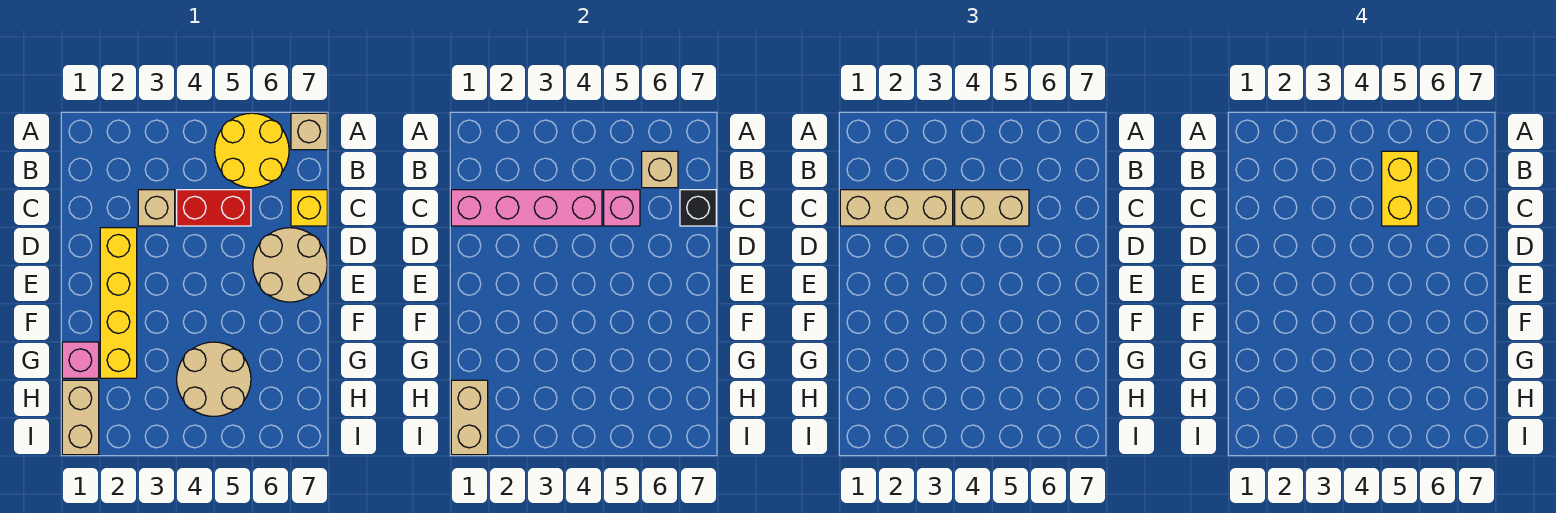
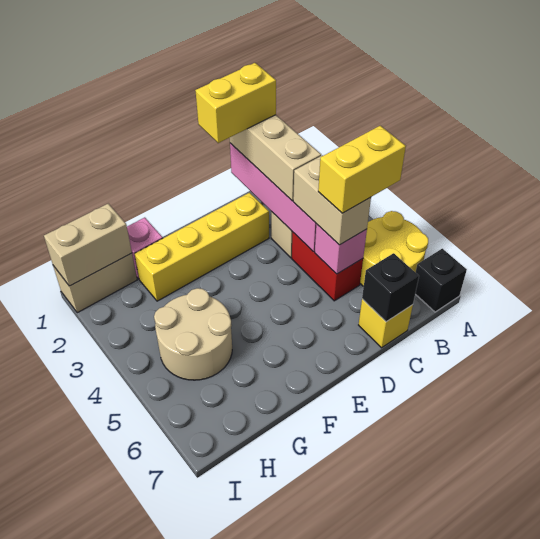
tan 1x1 brick [291,113,327,150] -> black 1x1 brick [415,249,467,312]
tan 1x1 brick [642,151,678,188] -> none
none -> yellow 1x2 brick [195,63,276,143]
tan 2x2 round brick [253,228,327,302] -> none

